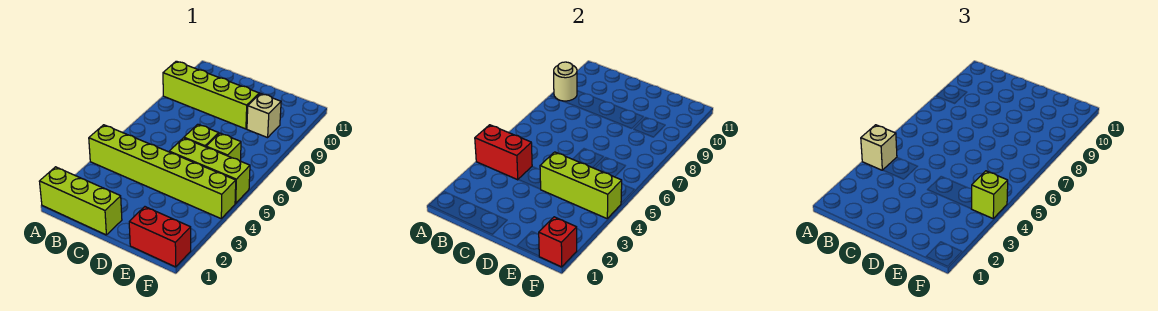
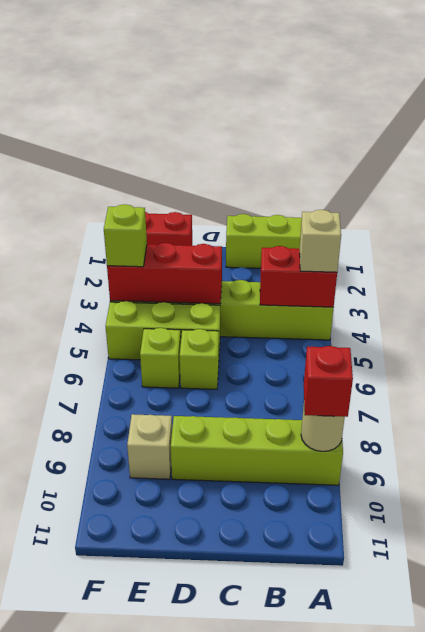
lime 1x3 brick [540,152,622,218] -> red 1x3 brick [107,243,222,304]
red 1x1 brick [539,217,577,267] -> red 1x1 brick moved to [304,346,353,417]

